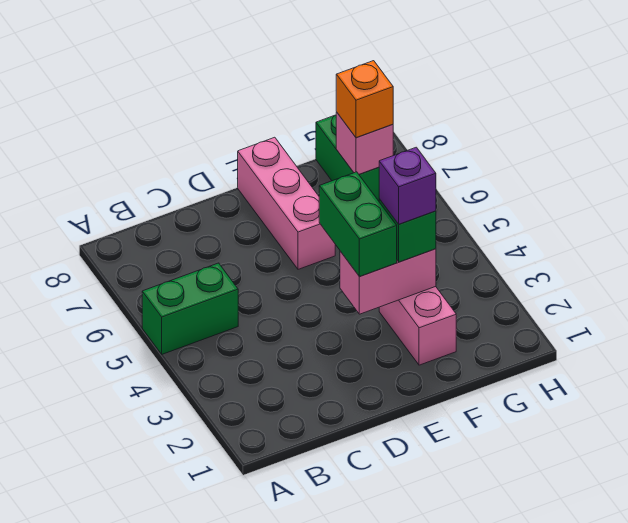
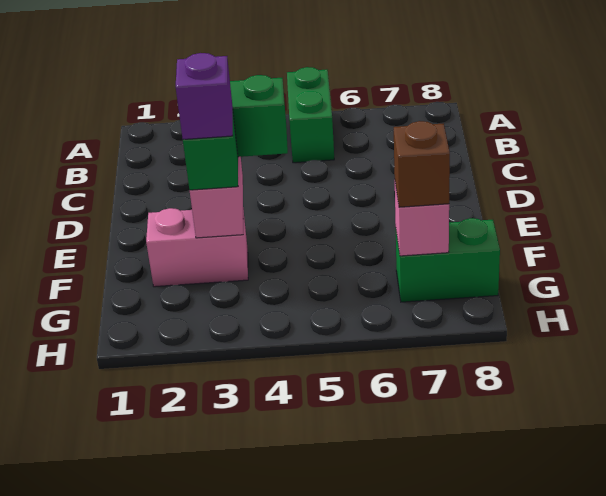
pink 1x3 brick [238,137,335,269] -> none
orange 1x1 brick [336,61,393,138] -> brown 1x1 brick [394,121,450,207]

